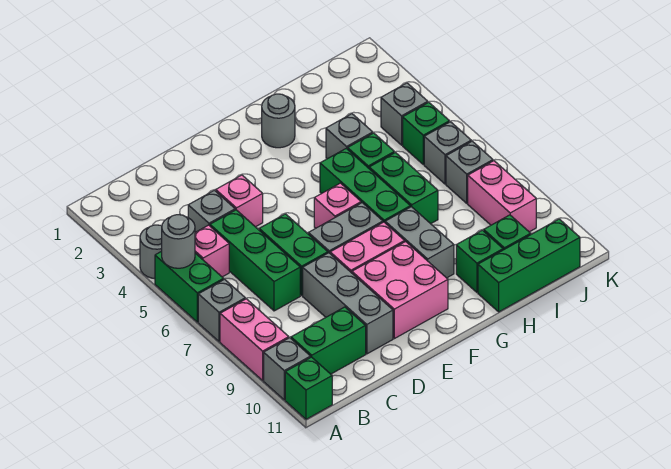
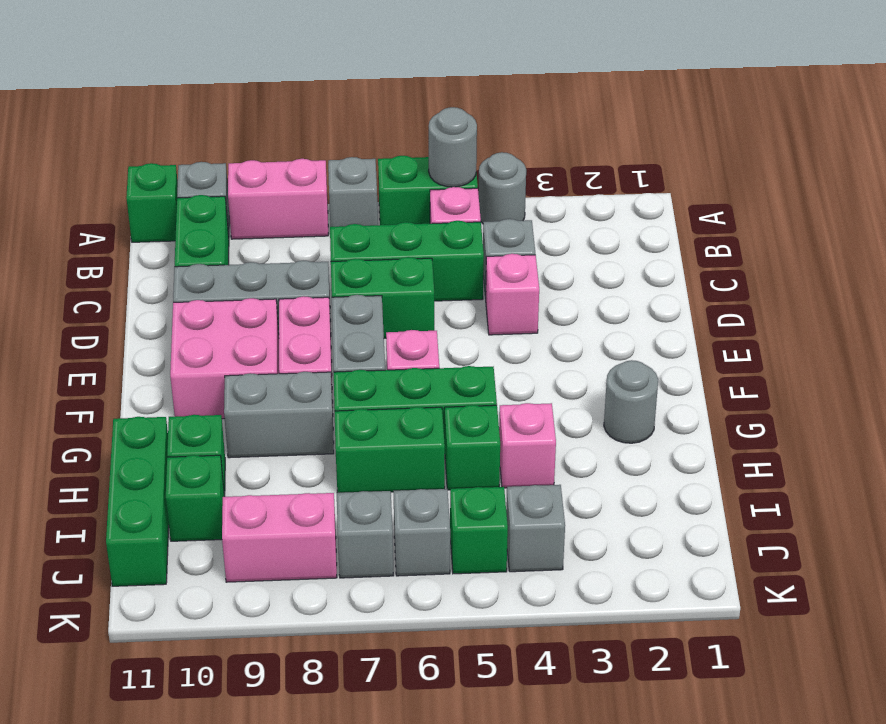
grey 1x1 brick [326,114,373,159] -> pink 1x1 brick [499,403,556,488]

